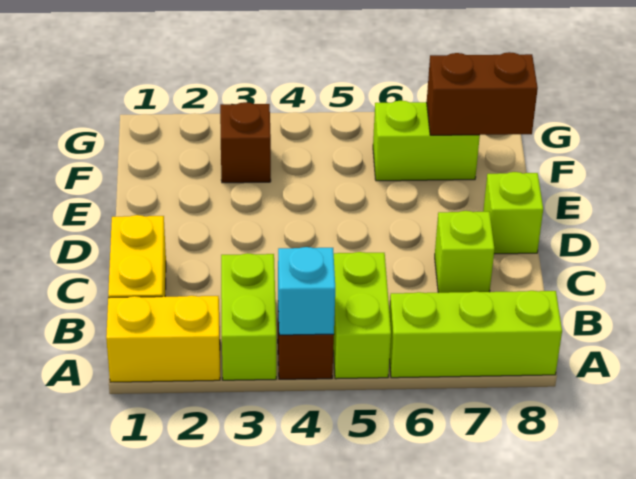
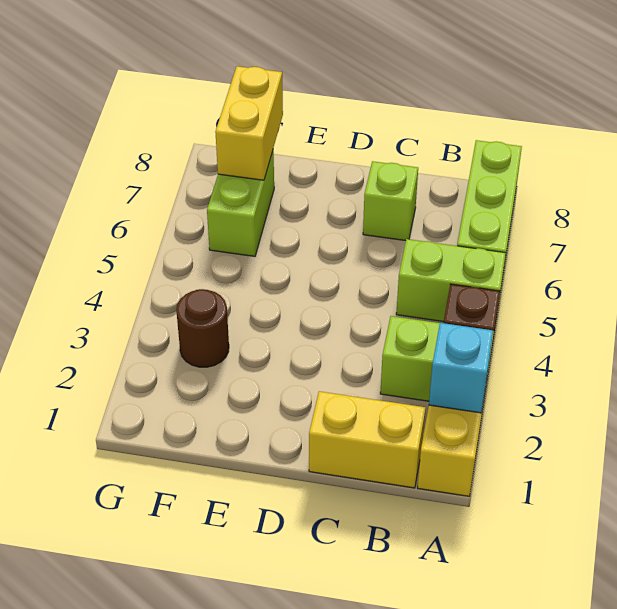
cyan 1x1 brick [278,247,335,335] -> cyan 1x1 brick moved to [429,323,493,413]
lime 1x1 brick [483,172,543,254] -> none
brown 1x1 brick [220,102,271,183] -> brown 1x1 round brick [176,289,229,367]
brown 1x2 brick [427,52,538,135] -> yellow 1x2 brick [215,66,283,180]

